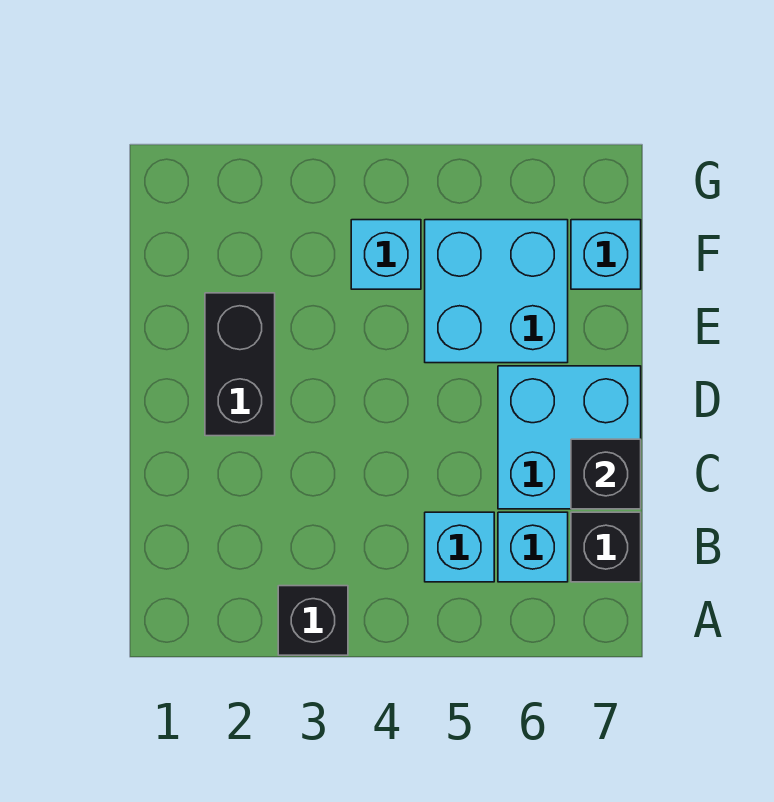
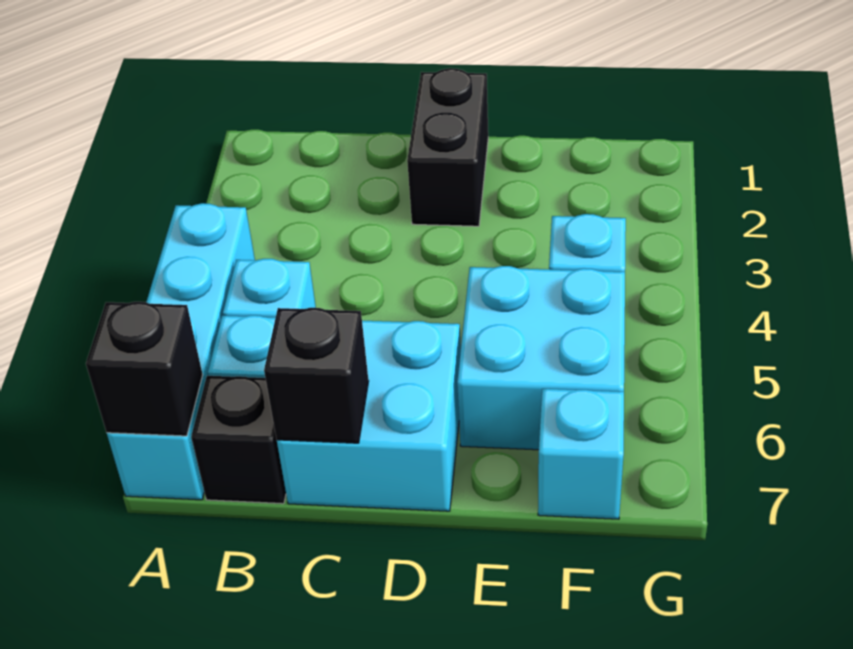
black 1x1 brick [278,586,348,655] -> black 1x1 brick moved to [86,302,203,436]
none -> cyan 1x4 brick [107,203,255,500]
black 1x2 brick [205,293,275,436] -> black 1x2 brick turned to [407,68,488,226]

